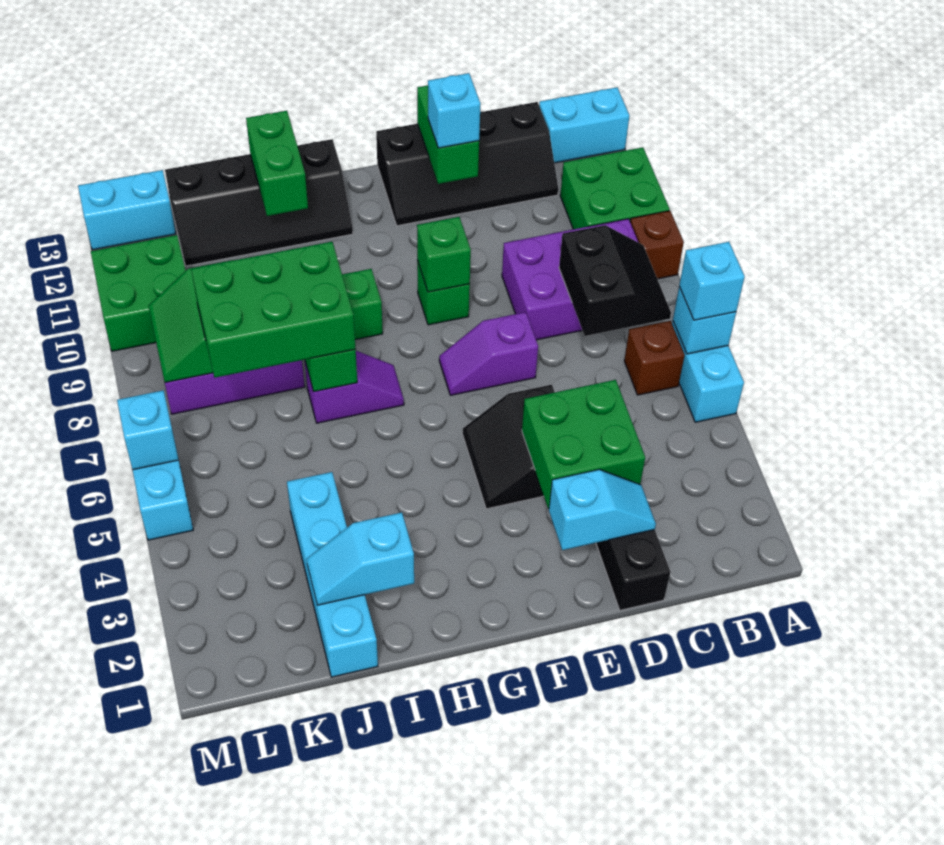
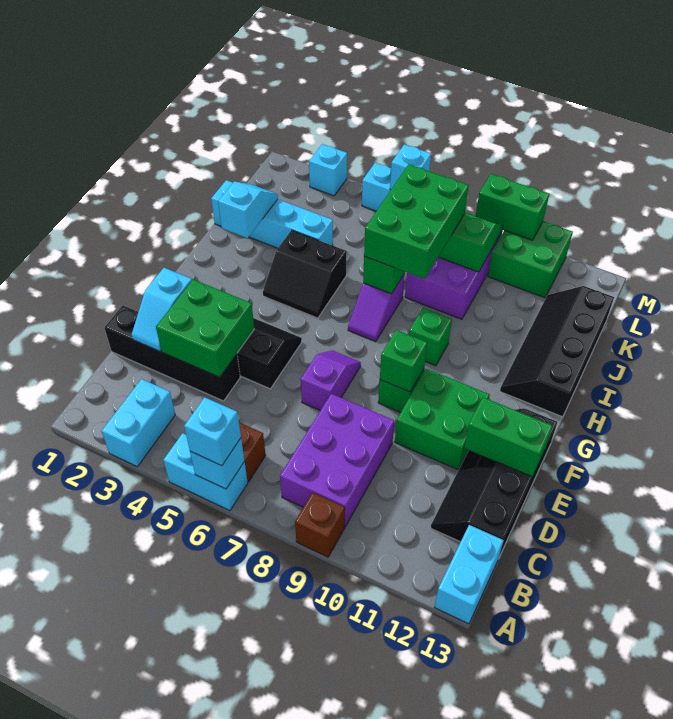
green 2x2 brick [560,147,670,229] -> green 2x2 brick moved to [395,369,490,470]
black 2x2 slope [559,225,671,336] -> black 2x2 slope moved to [263,230,347,318]
cyan 1x1 brick [428,73,481,148] -> cyan 1x1 brick moved to [309,144,347,196]
green 1x2 brick [246,111,308,216] -> green 1x2 brick moved to [476,174,549,240]
cyan 1x2 brick [78,170,176,250] -> cyan 1x2 brick moved to [102,379,175,467]

